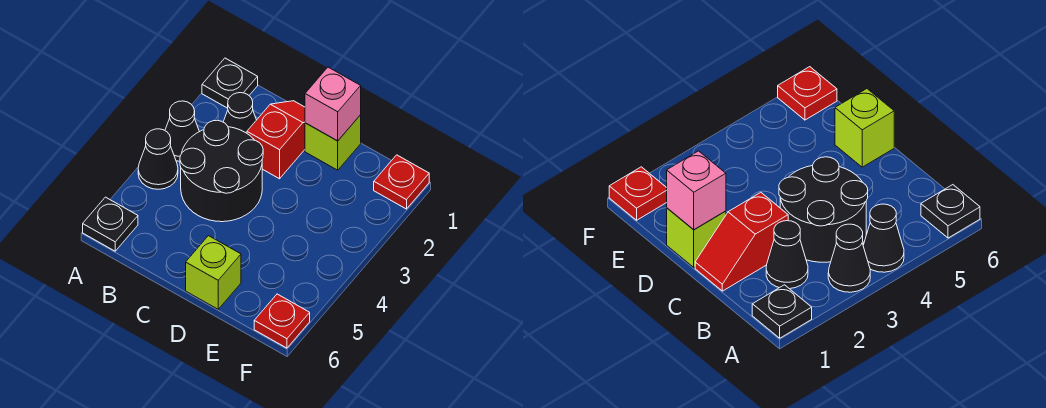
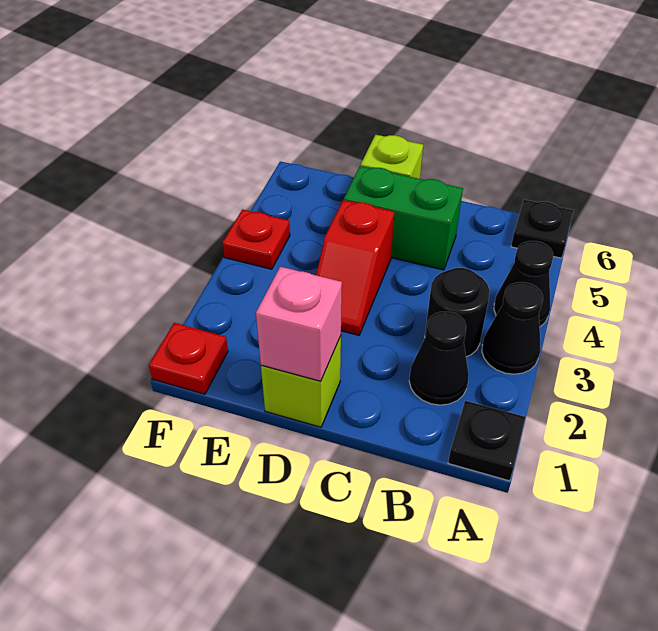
black 2x2 round brick [180,120,263,222] -> black 1x1 round brick [425,268,490,357]
red 1x2 slope [247,101,305,179] -> red 1x2 slope moved to [316,200,394,335]
none -> green 1x2 brick [344,166,463,270]
red 1x1 plate [254,294,310,348] -> red 1x1 plate moved to [222,210,290,269]

